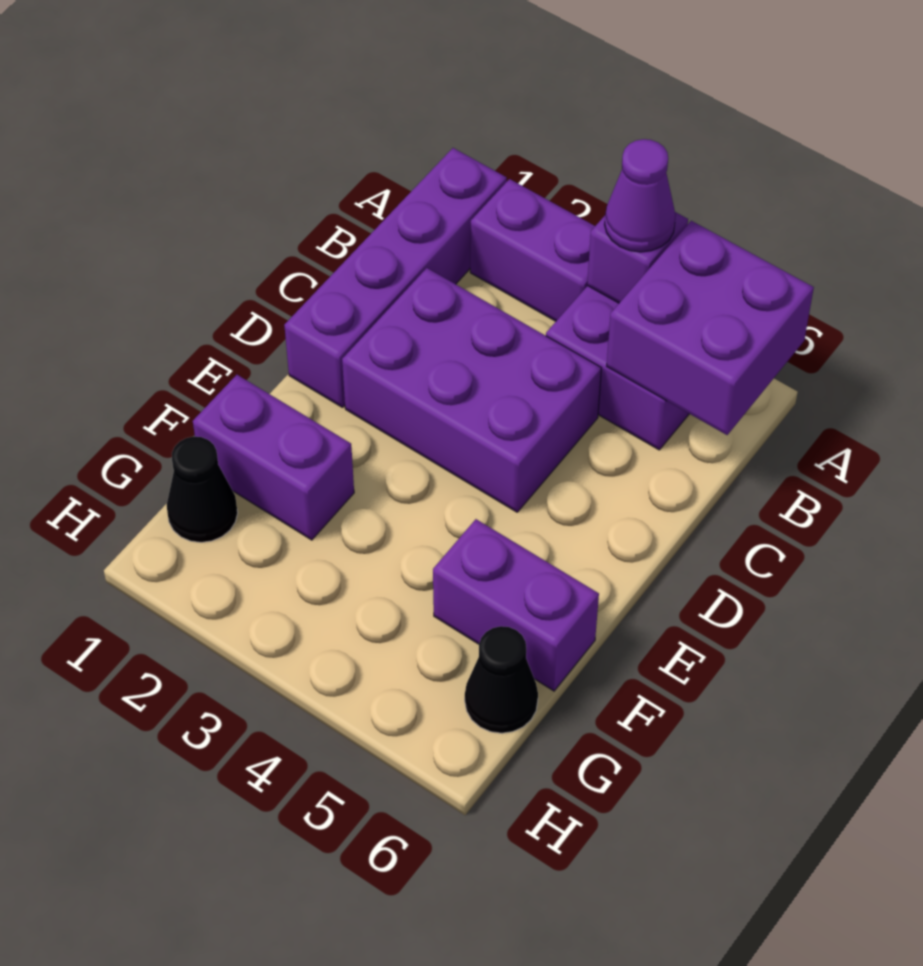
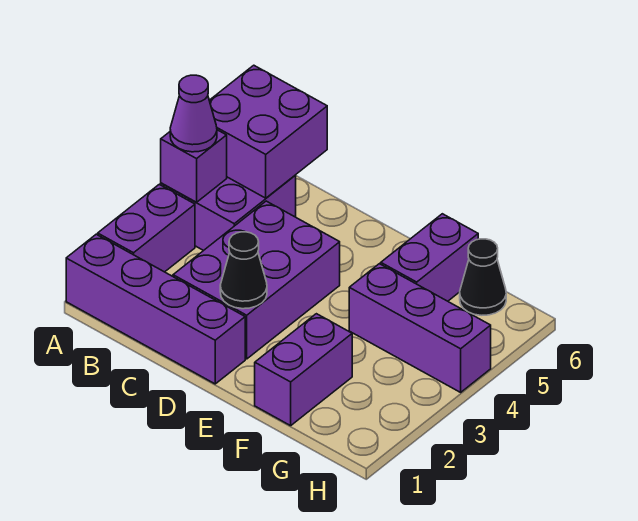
none -> purple 1x3 brick [349,264,491,392]
black 1x1 cone [167,437,238,542] -> black 1x1 cone moved to [220,232,267,309]

